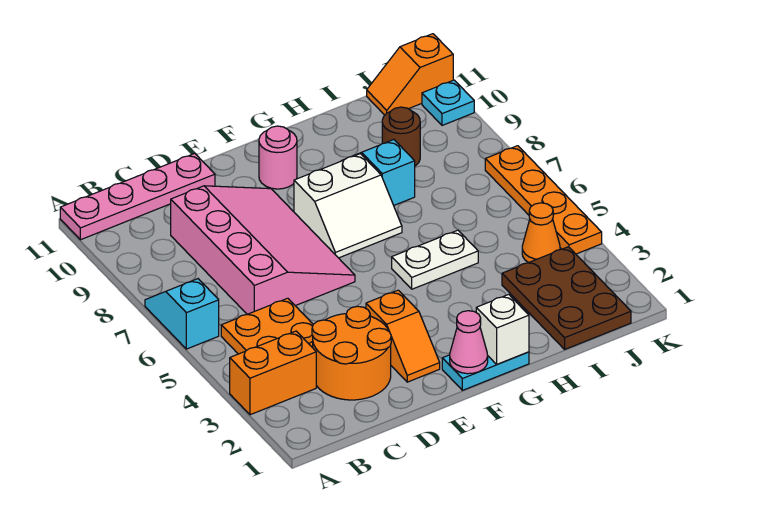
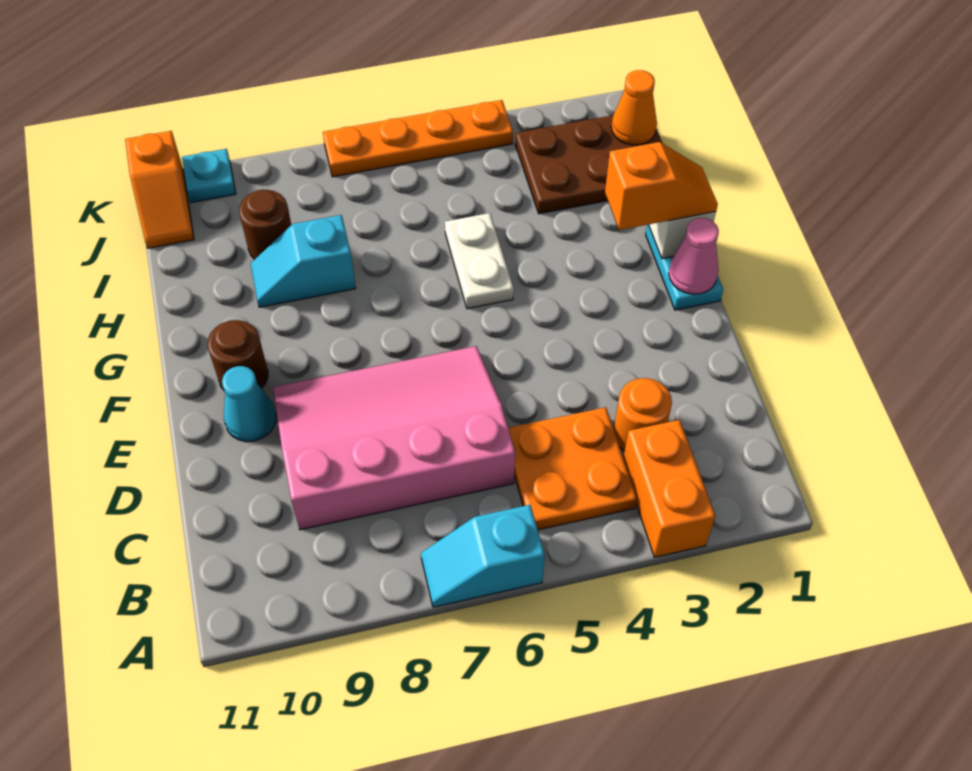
pink 1x4 plate [60,153,215,240] -> none
orange 2x2 round brick [312,306,391,400] -> orange 1x1 round brick [614,378,672,451]
orange 1x2 slope [366,290,440,382] -> orange 1x2 slope moved to [605,142,718,230]
none -> cyan 1x1 cone [222,366,276,442]
white 2x2 slope [294,154,402,258] -> none
pink 1x1 round brick [259,126,297,189] -> brown 1x1 round brick [207,320,268,390]
orange 1x1 cone [522,203,560,263] -> orange 1x1 cone moved to [611,70,657,145]

